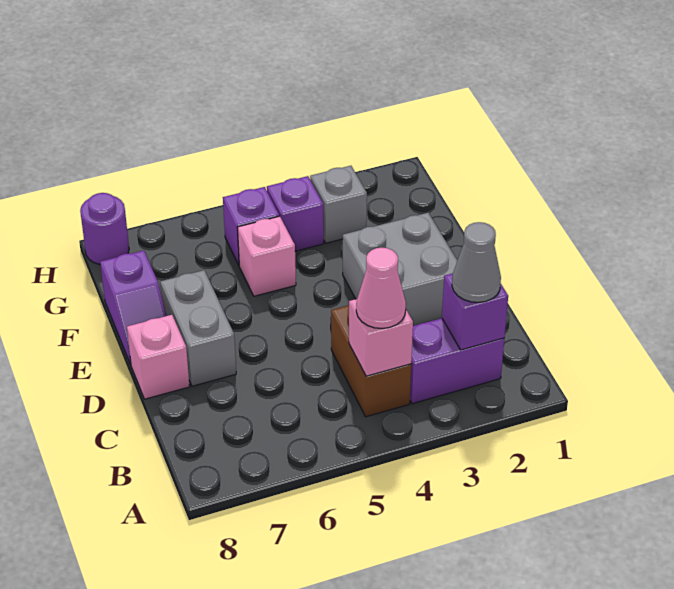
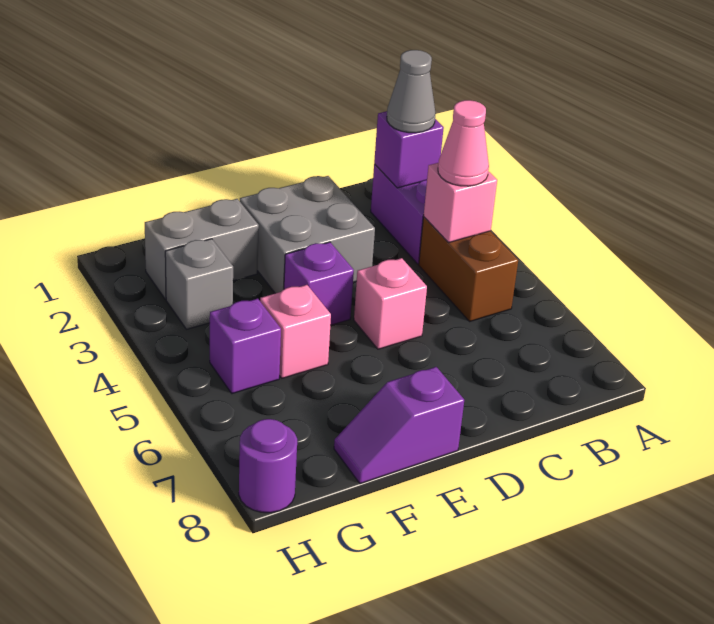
brown 1x2 brick [331,305,411,417] -> brown 1x2 brick turned to [419,217,518,322]
grey 1x2 brick [160,270,236,386] -> grey 1x2 brick moved to [145,199,259,299]
pink 1x1 brick [127,315,190,399] -> pink 1x1 brick moved to [354,258,427,349]
purple 1x2 slope [100,251,167,364] -> purple 1x2 slope turned to [334,367,464,484]
purple 1x1 brick [267,176,324,251] -> purple 1x1 brick moved to [284,242,354,325]

